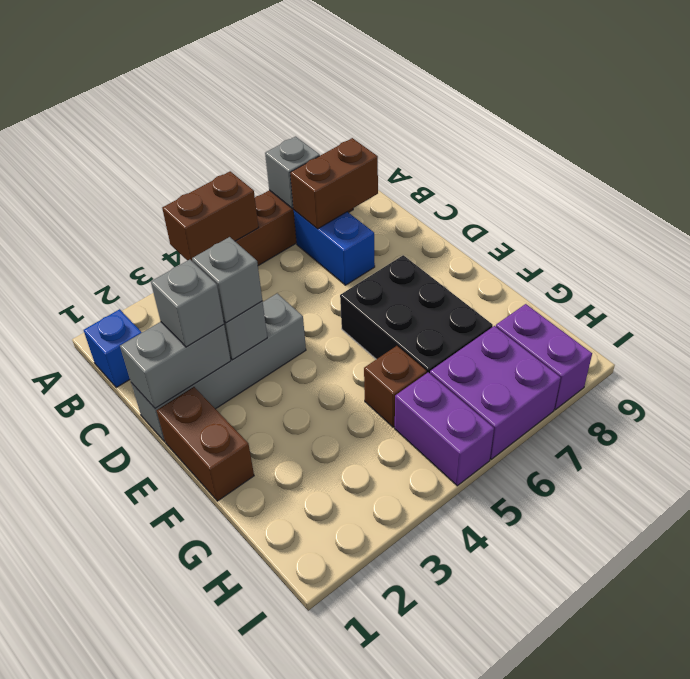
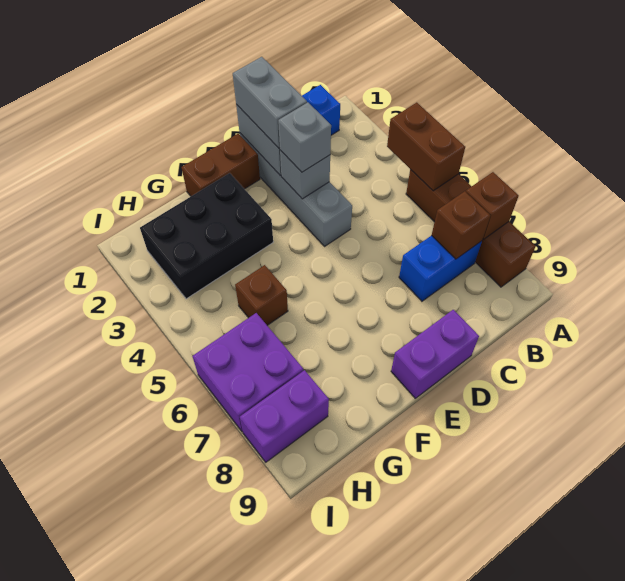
grey 1x1 brick [265,137,320,208] -> brown 1x1 brick [466,172,519,239]
brown 1x2 brick [290,138,378,229] -> brown 1x1 brick [432,191,490,259]
grey 1x1 brick [151,260,224,347] -> grey 1x2 brick [233,57,307,148]
black 2x3 brick [340,255,493,373] -> black 2x3 brick moved to [140,173,273,299]
purple 1x2 brick [395,372,494,486] -> purple 1x2 brick moved to [391,310,479,398]

